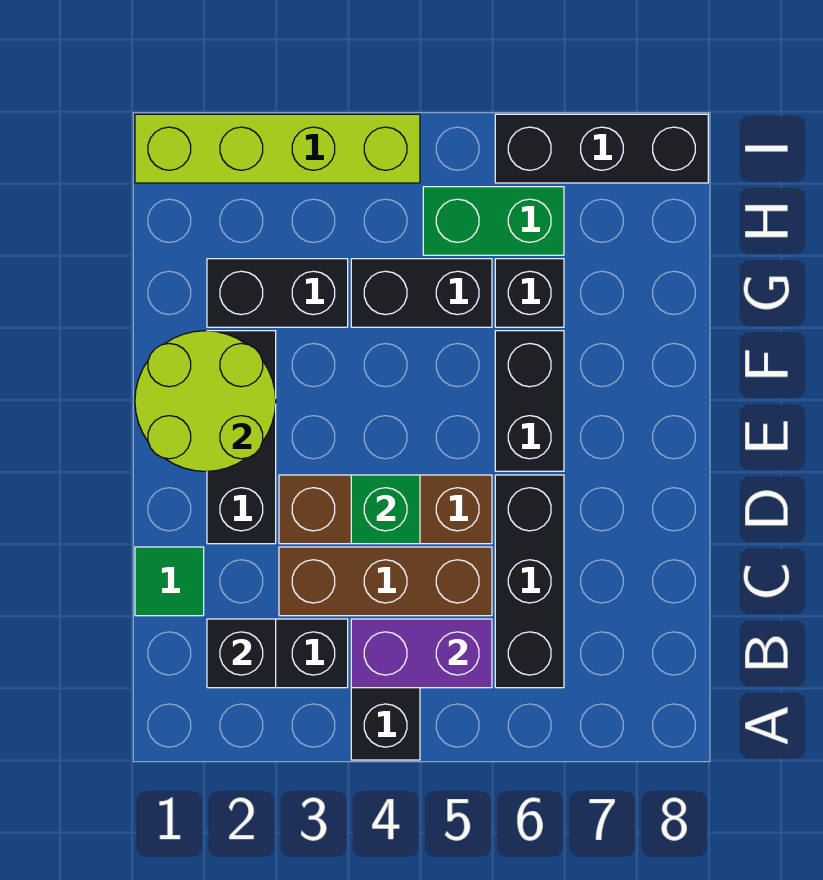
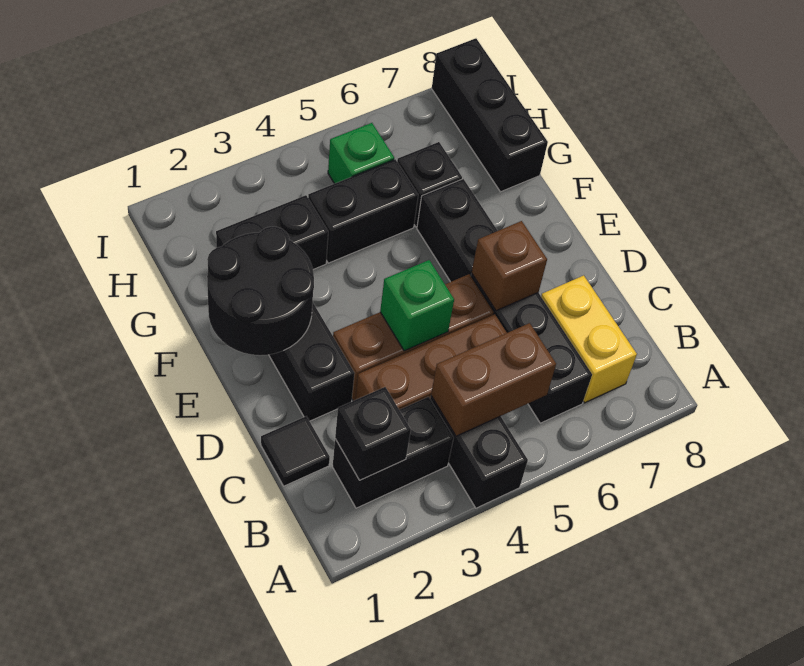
purple 1x2 brick [351,619,492,688] -> brown 1x2 brick [431,323,556,436]
none -> yellow 1x2 brick [541,275,637,403]
green 1x1 tile [135,547,204,616] -> black 1x1 tile [261,416,330,486]
none -> brown 1x1 brick [471,221,547,311]
lime 2x2 round brick [135,331,276,471] -> black 2x2 round brick [207,227,314,355]
green 1x2 brick [423,187,564,255] -> green 1x1 brick [328,123,394,184]
lime 1x4 brick [135,114,420,183] -> none
black 1x3 brick [495,114,708,183] -> black 1x3 brick turned to [432,38,548,192]

